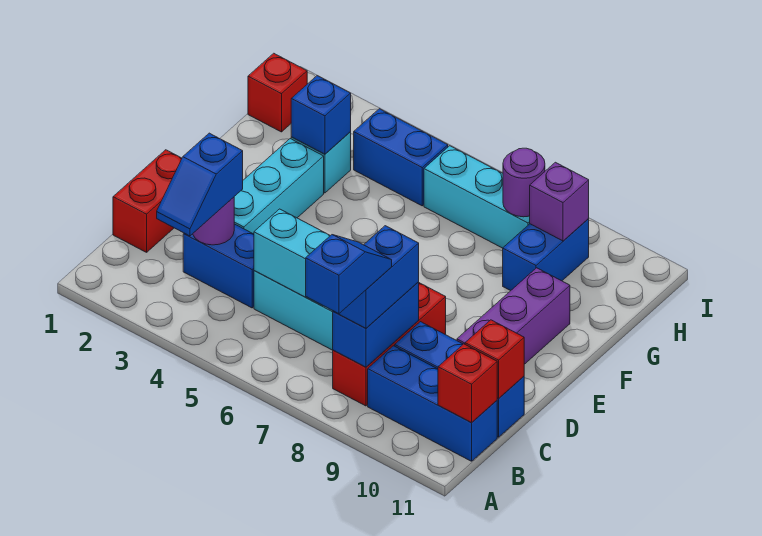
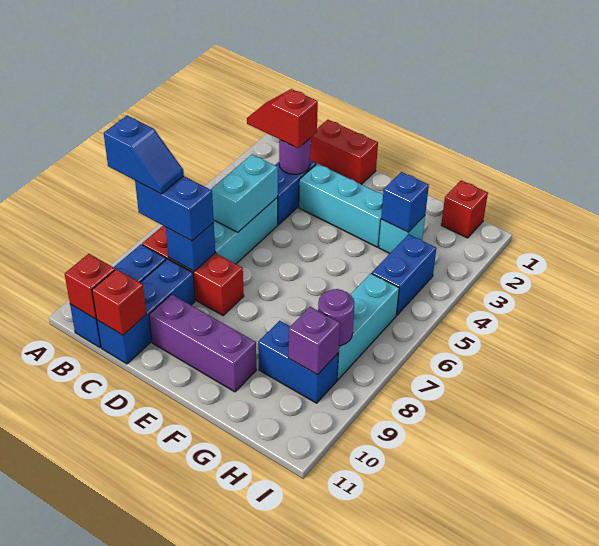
blue 1x2 slope [157,133,243,236] -> red 1x2 slope [247,89,318,148]
blue 1x2 brick [333,282,419,367] -> blue 1x1 brick [166,223,215,271]

